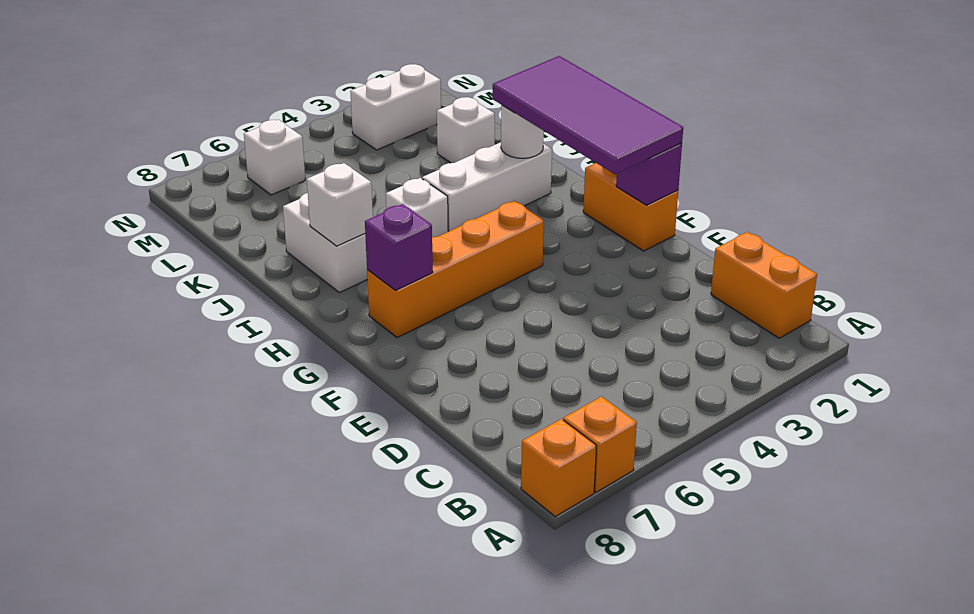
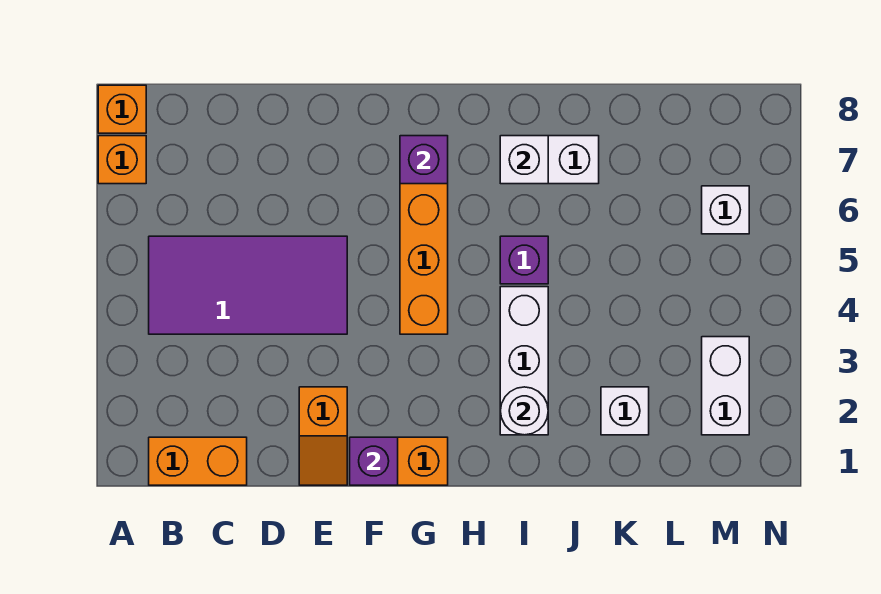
none -> orange 1x2 slope [299,387,347,485]
purple 2x4 tile [492,56,683,174] -> purple 2x4 tile moved to [149,236,347,334]
white 1x1 brick [386,178,448,237] -> purple 1x1 brick [500,236,548,284]

